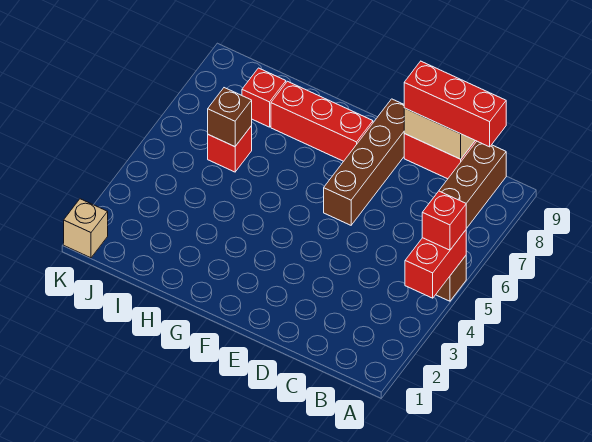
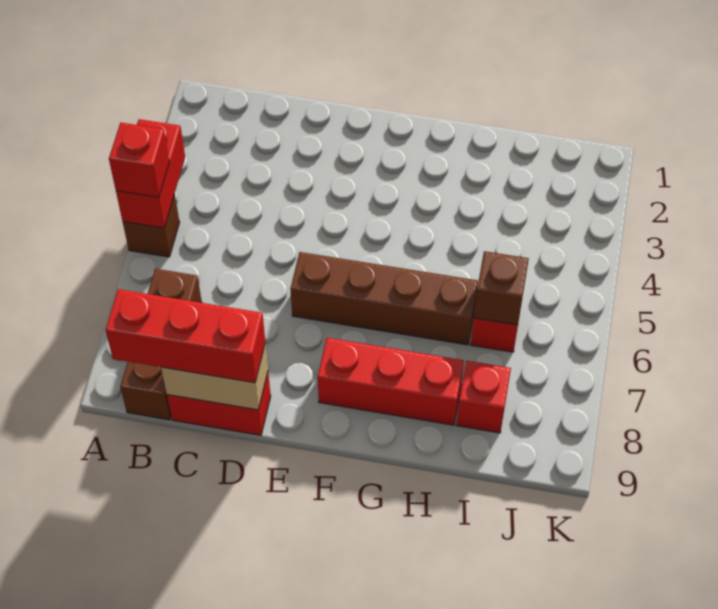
brown 1x4 brick [324,99,404,225] -> brown 1x4 brick turned to [291,252,478,345]
tan 1x1 brick [64,199,108,258] -> none

